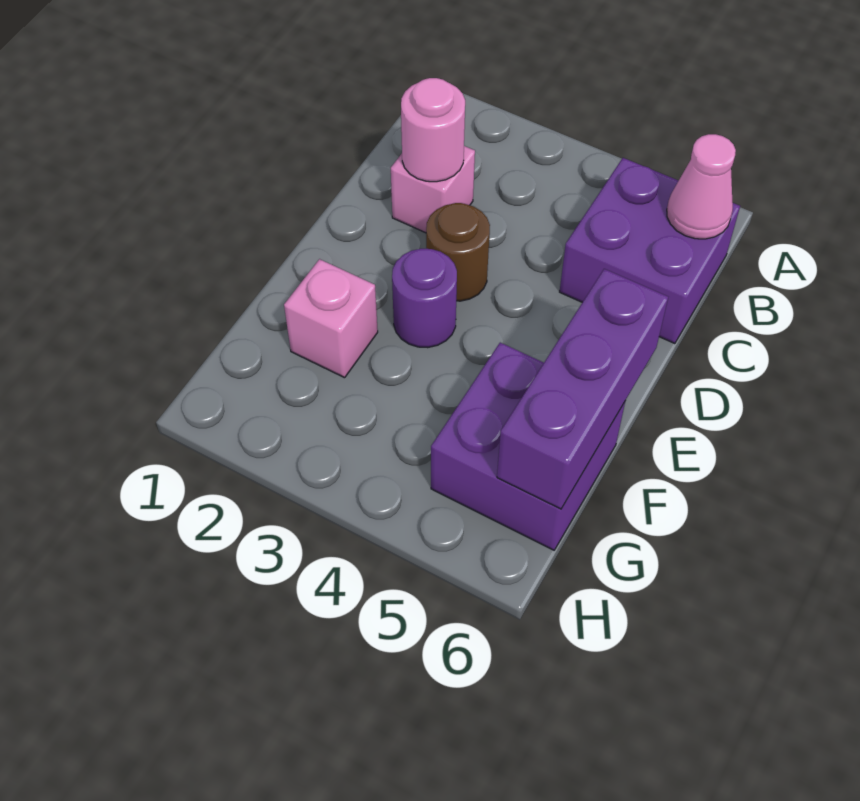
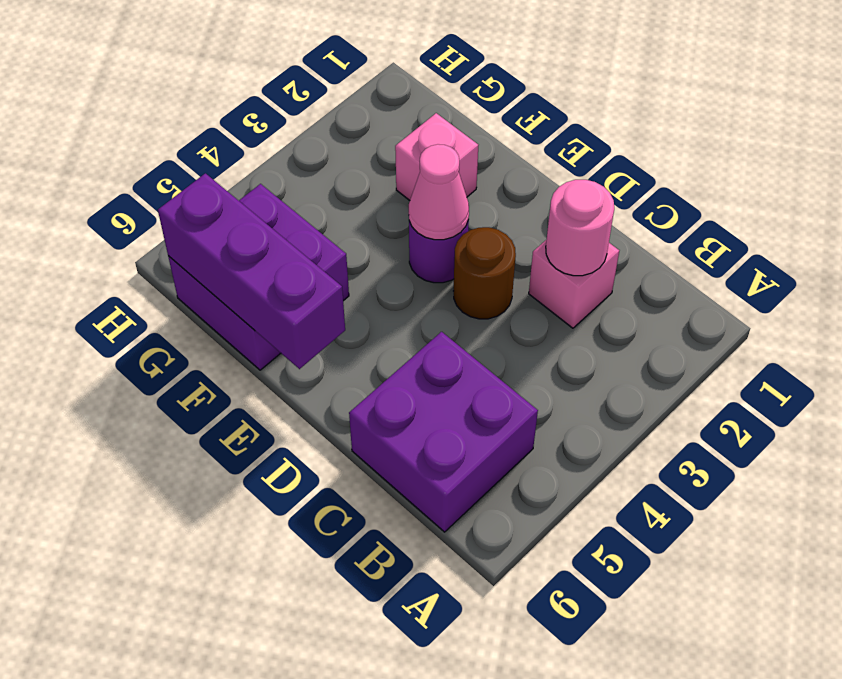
pink 1x1 cone [667,134,736,239] -> pink 1x1 cone moved to [409,144,469,240]

